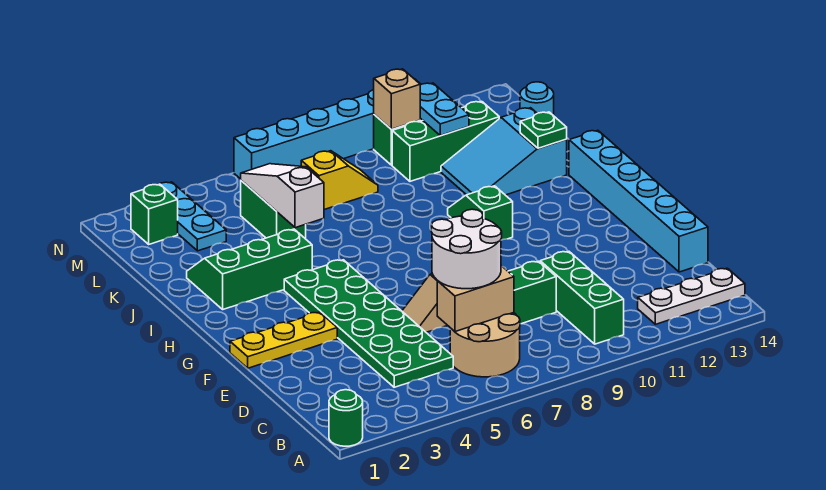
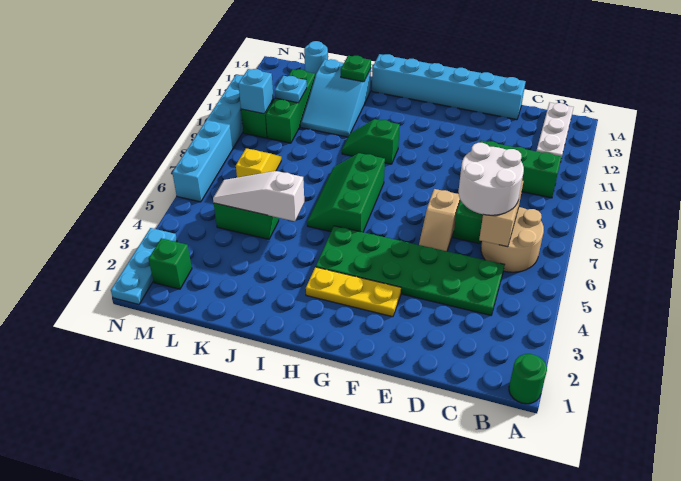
yellow 1x3 plate [230,312,337,368] -> yellow 1x3 plate turned to [306,267,401,317]
green 2x3 slope [187,229,312,309] -> green 2x3 slope moved to [307,153,385,232]
cyan 1x3 plate [160,182,226,251] -> cyan 1x3 plate turned to [111,228,177,305]
cyan 1x2 plate [420,83,469,136] -> cyan 1x1 plate [275,76,307,103]
tan 1x1 brick [374,69,420,129] -> cyan 1x1 brick [238,69,273,114]

